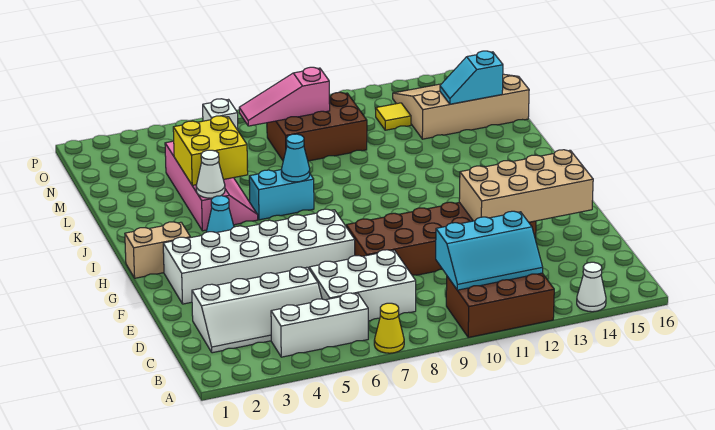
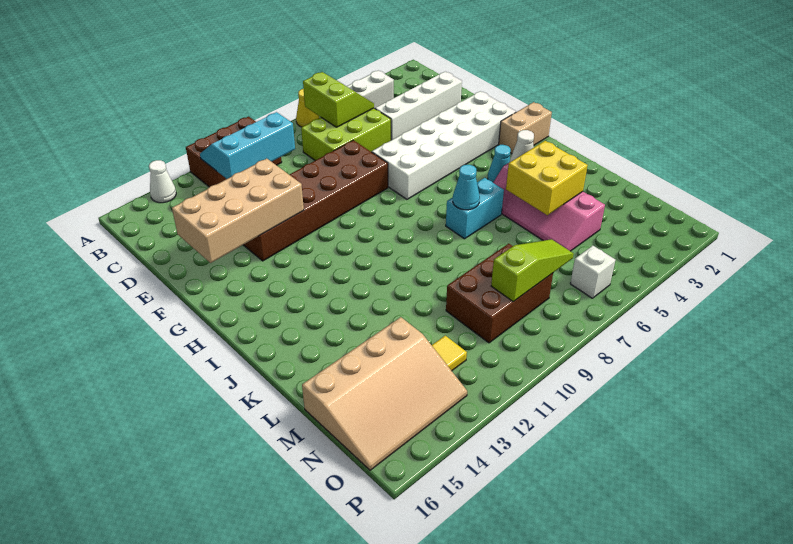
none -> lime 2x2 slope [303,72,374,127]
white 2x3 brick [309,250,416,321] -> lime 2x3 brick [301,108,391,160]
cyan 1x2 slope [440,51,503,104] -> none
pink 1x3 slope [239,67,330,126] -> lime 1x3 slope [491,239,574,302]

